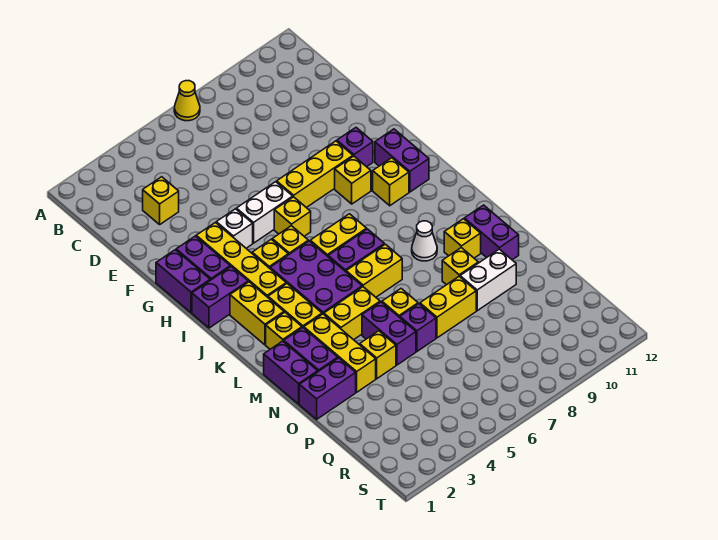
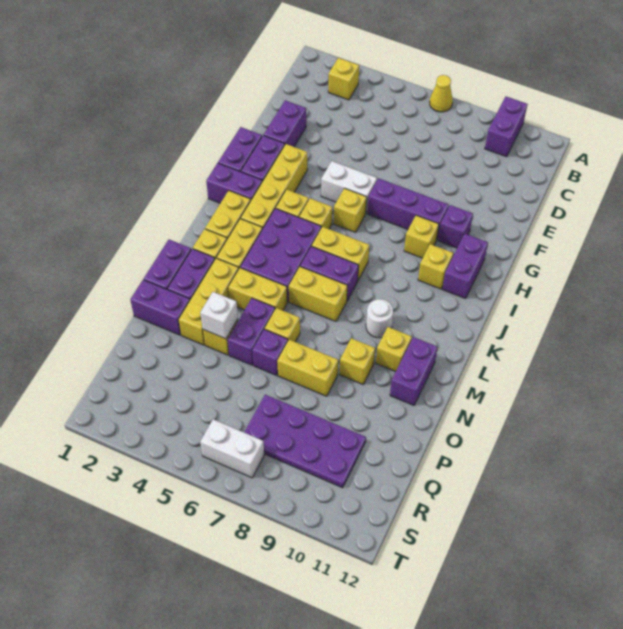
none -> purple 1x2 brick [485,97,527,157]
yellow 1x1 brick [143,177,179,224] -> yellow 1x1 brick moved to [328,58,359,100]
none -> purple 1x2 brick [264,100,306,147]
white 1x1 brick [216,209,253,248] -> white 1x1 brick moved to [200,292,238,339]
yellow 1x3 brick [277,141,353,208] -> purple 1x3 brick [367,178,449,239]
white 1x1 cone [412,221,437,261] -> white 1x1 round brick [366,299,393,338]
white 1x2 brick [460,249,516,311] -> white 1x2 brick moved to [200,419,264,478]
none -> purple 2x4 plate [244,395,366,488]

